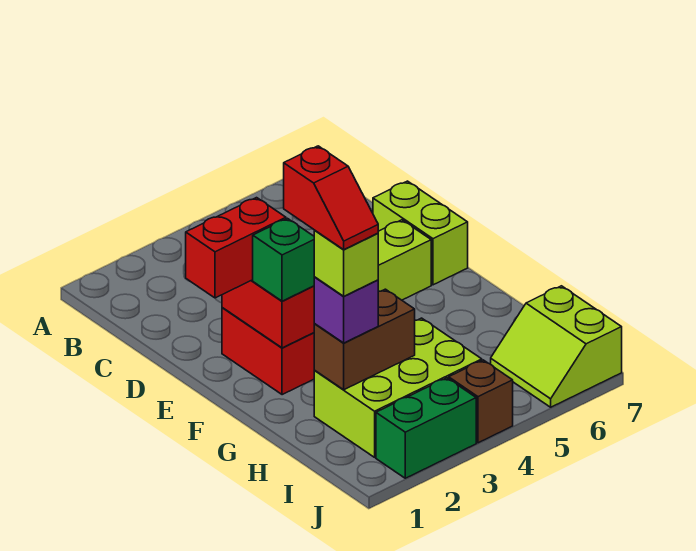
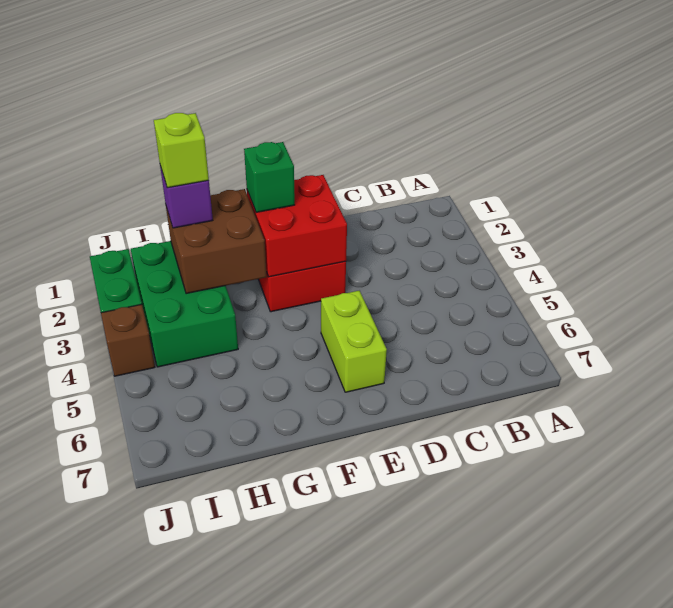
lime 1x2 brick [373,181,468,285] -> none
red 1x2 brick [186,198,286,298] -> none
red 1x2 slope [284,146,378,249] -> none
lime 2x3 brick [314,318,482,457] -> green 2x3 brick [131,241,238,367]
brown 1x2 brick [314,289,415,390] -> brown 2x2 brick [166,189,267,294]
lime 2x2 slope [491,286,622,407] -> none

